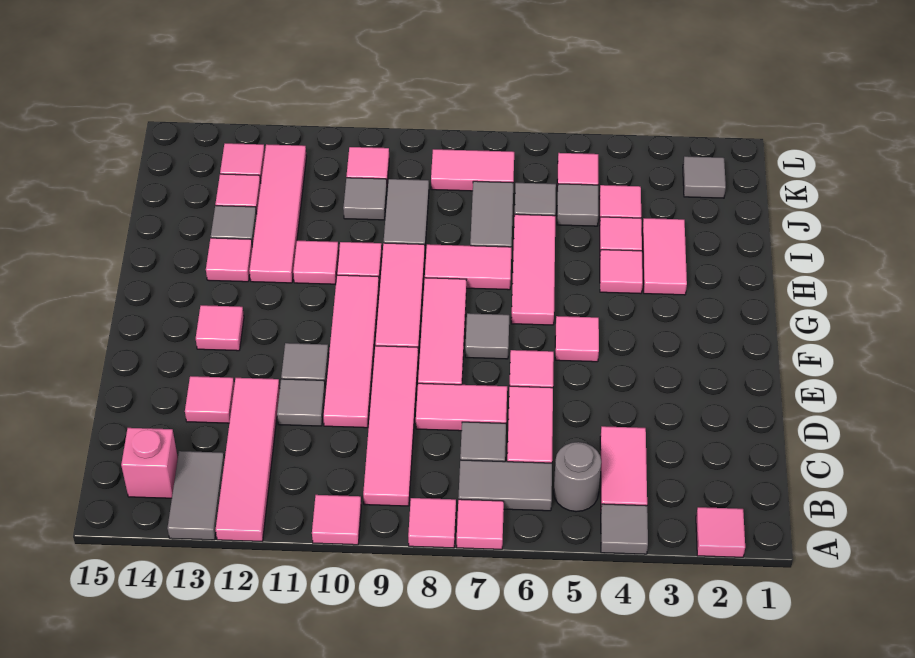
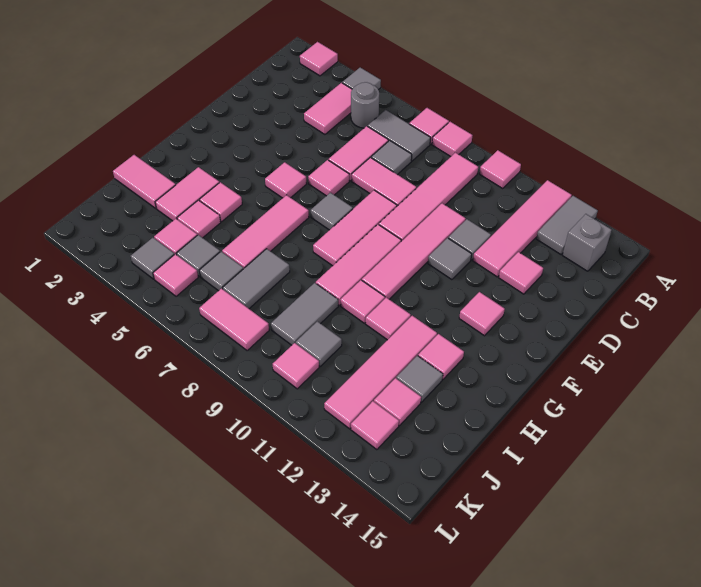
pink 1x1 brick [121,428,178,498] -> grey 1x1 brick [562,214,612,271]
pink 1x2 tile [425,244,512,290] -> pink 1x2 tile moved to [113,155,176,208]
grey 1x1 tile [683,156,726,198] -> grey 1x1 tile moved to [131,238,174,279]

